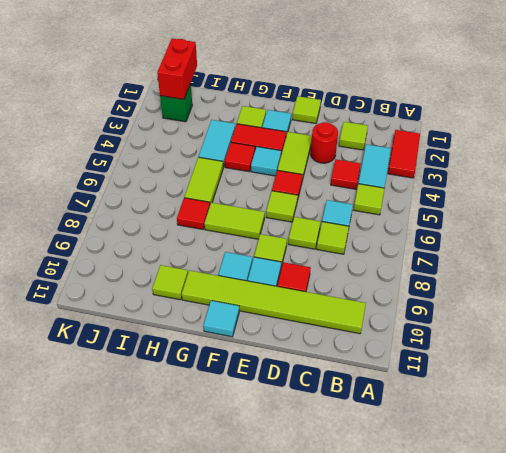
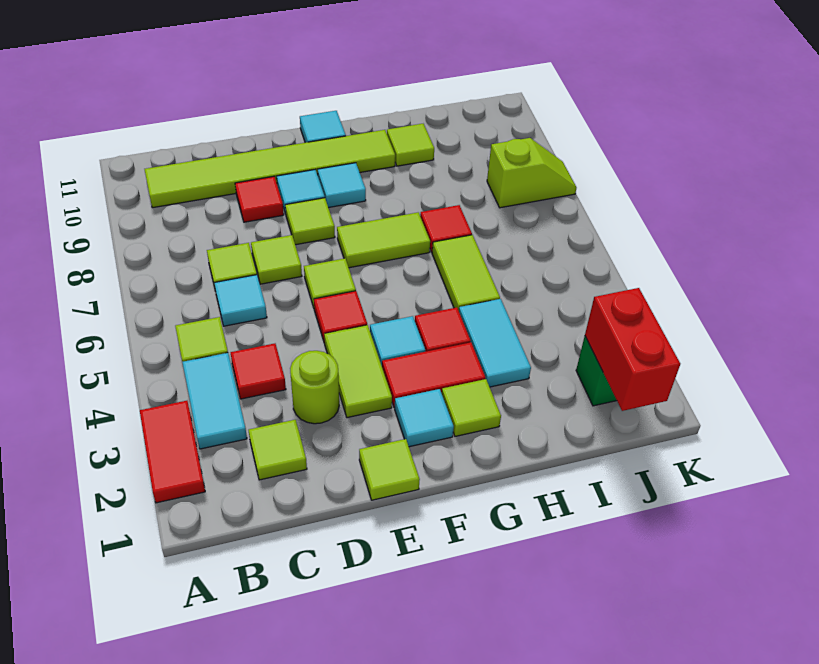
red 1x1 round brick [311,122,338,163] -> lime 1x1 round brick [290,351,339,424]
none -> lime 1x2 slope [487,138,577,208]

